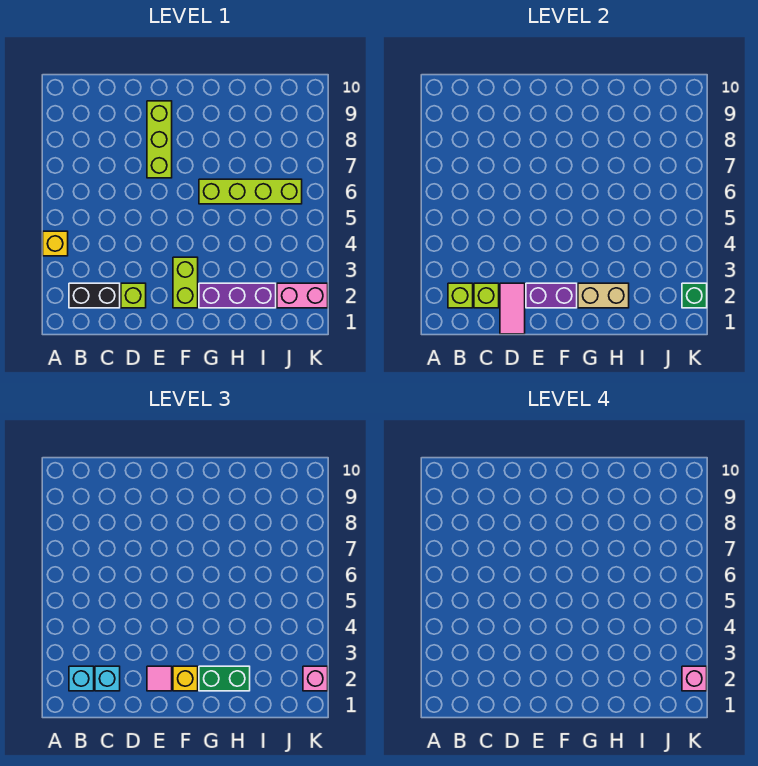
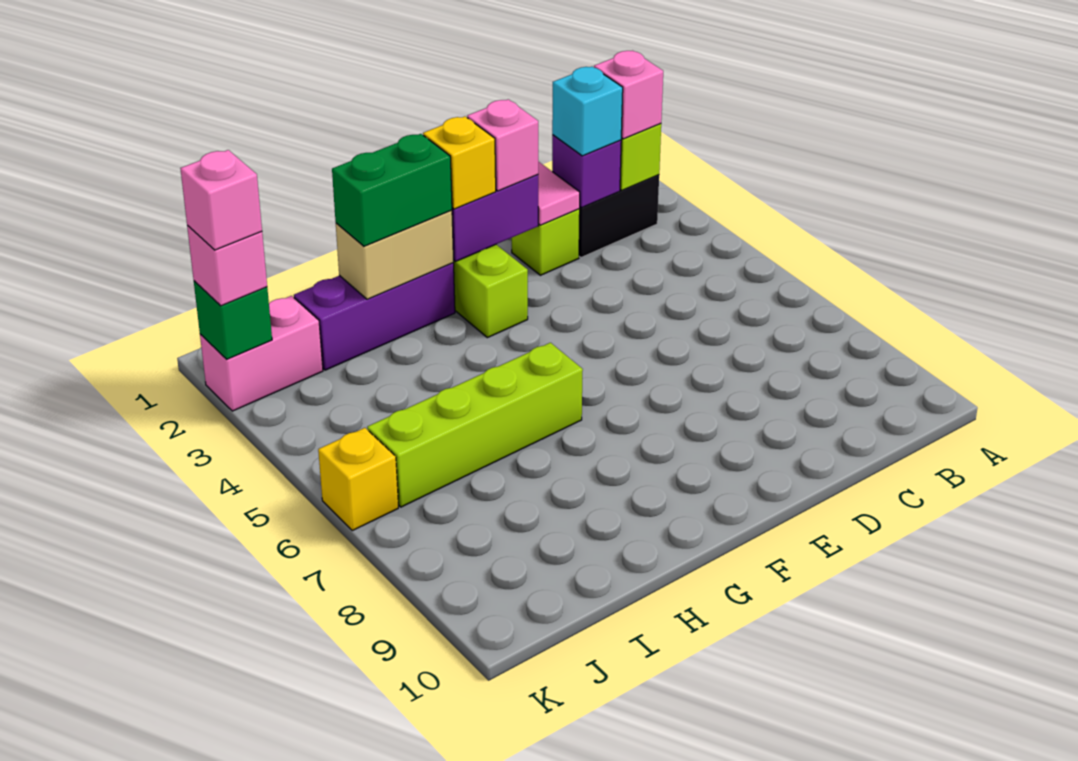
yellow 1x1 brick [43,231,68,256] -> yellow 1x1 brick moved to [318,428,398,530]
cyan 1x1 brick [69,666,94,691] -> pink 1x1 brick [594,51,663,139]
lime 1x1 brick [474,283,499,308] -> purple 1x1 brick [552,135,621,207]
pink 1x1 tile [147,666,172,691] -> pink 1x1 brick [467,99,538,191]
lime 1x3 brick [147,101,172,178] -> none

